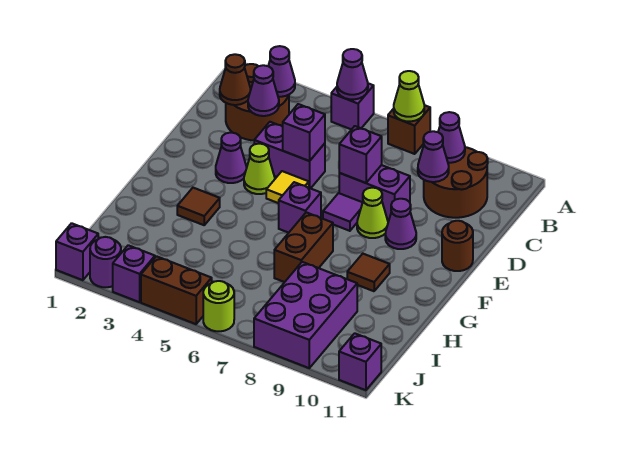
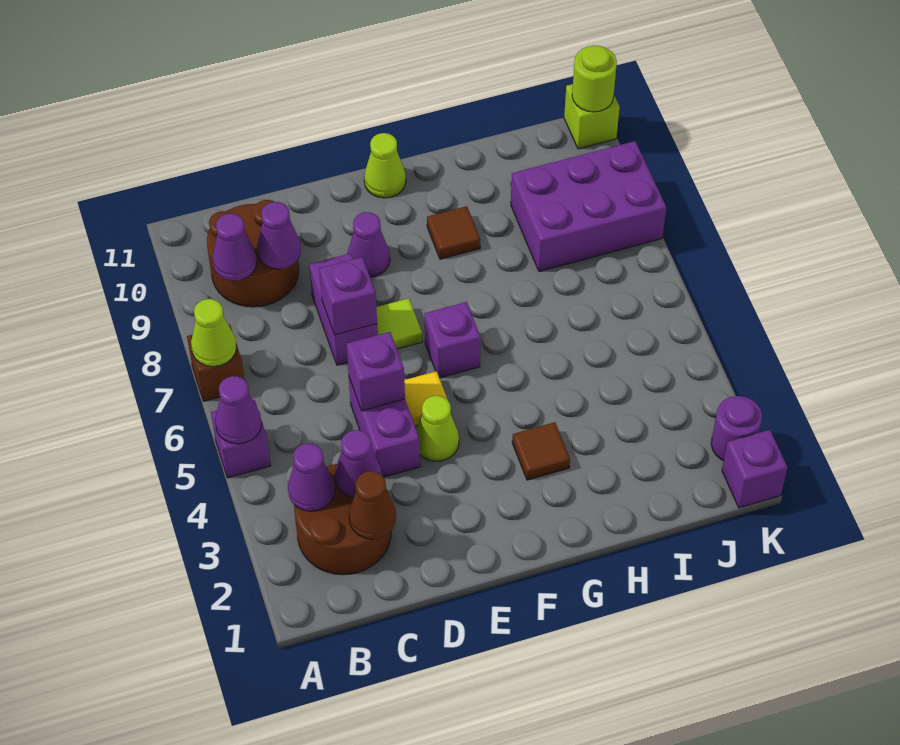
purple 1x1 cone [216,133,246,183] -> none
purple 1x1 tile [323,193,363,231] -> lime 1x1 tile [376,298,422,349]
lime 1x1 cone [357,188,388,238] -> lime 1x1 cone moved to [364,133,406,198]
brown 1x1 round brick [442,221,473,271] -> none
brown 1x2 brick [274,212,333,282] -> none
purple 1x1 brick [113,245,155,302] -> none
brown 1x2 brick [141,256,212,324] -> none
lime 1x1 round brick [203,281,234,331] -> lime 1x1 round brick moved to [572,45,617,112]
purple 1x1 brick [339,333,381,390] -> lime 1x1 brick [564,84,619,149]

